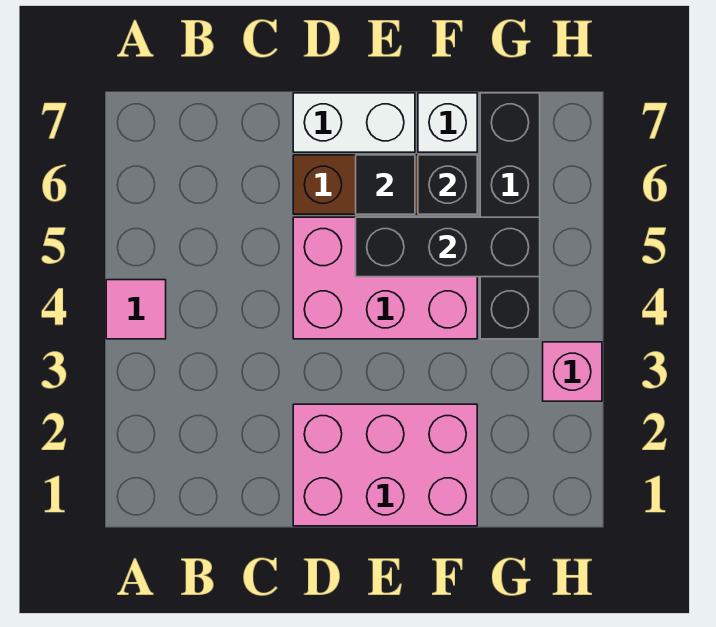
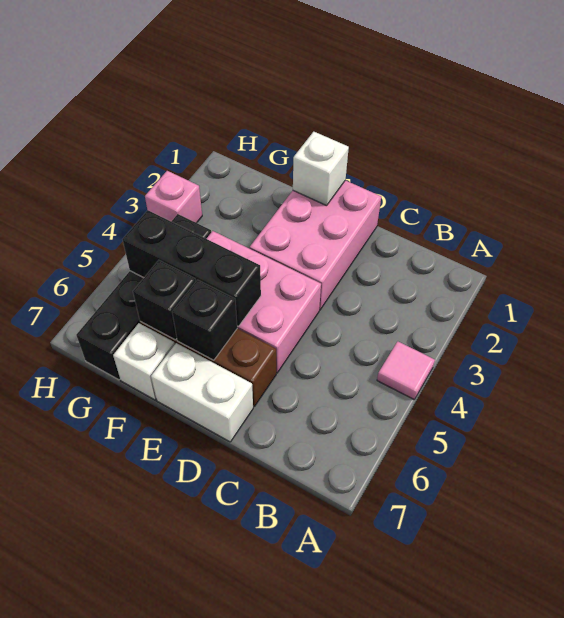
pink 2x3 brick [293,404,477,526] -> pink 2x3 brick turned to [250,180,381,310]
none -> white 1x1 brick [293,132,349,206]
black 1x1 tile [356,155,415,214] -> black 1x1 brick [172,280,237,360]

